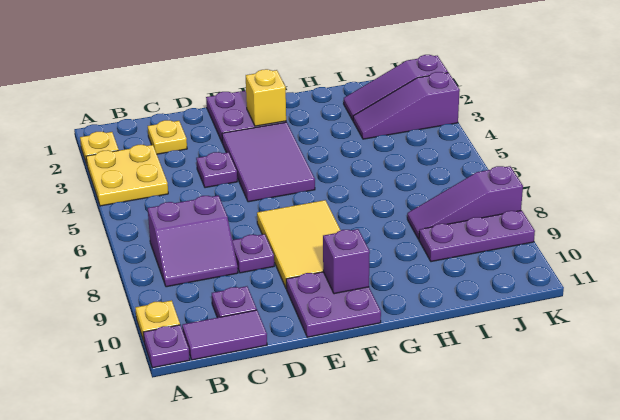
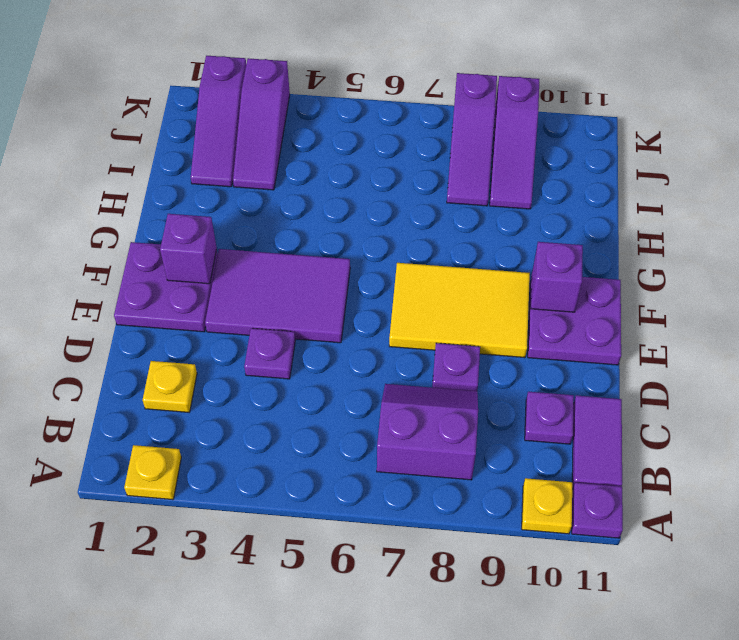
yellow 2x2 plate [86,145,168,206] -> none
purple 2x2 slope [148,196,238,287] -> purple 2x2 slope turned to [377,384,478,480]
yellow 1x1 brick [246,69,286,126] -> purple 1x1 brick [160,214,217,284]
purple 1x3 plate [419,210,535,262] -> purple 1x3 slope [490,76,539,209]

